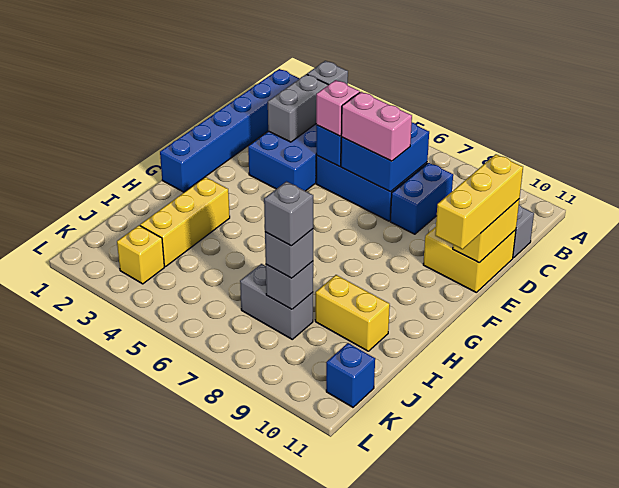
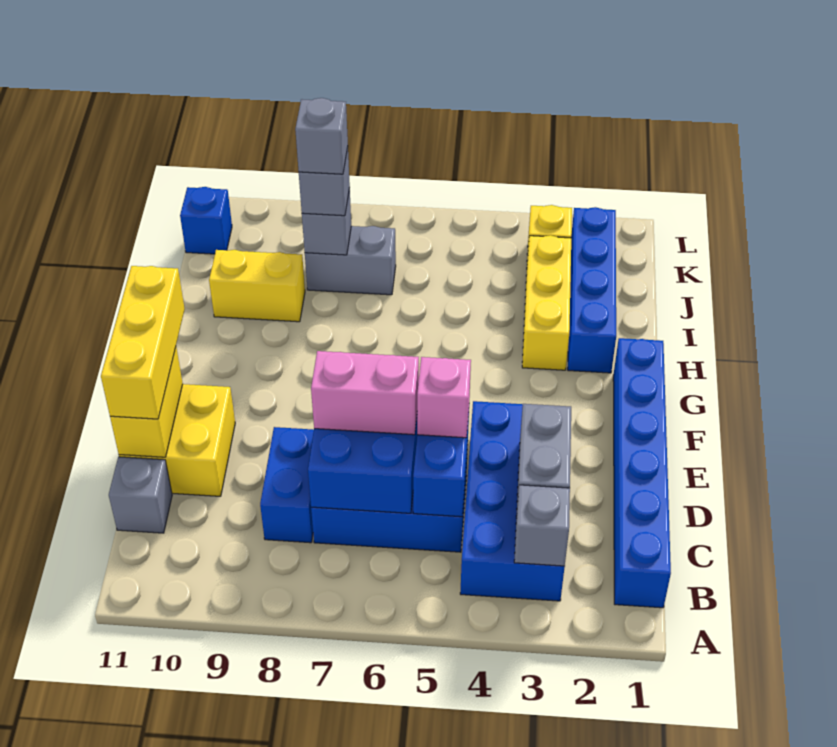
none -> blue 1x4 brick [568,207,616,373]

